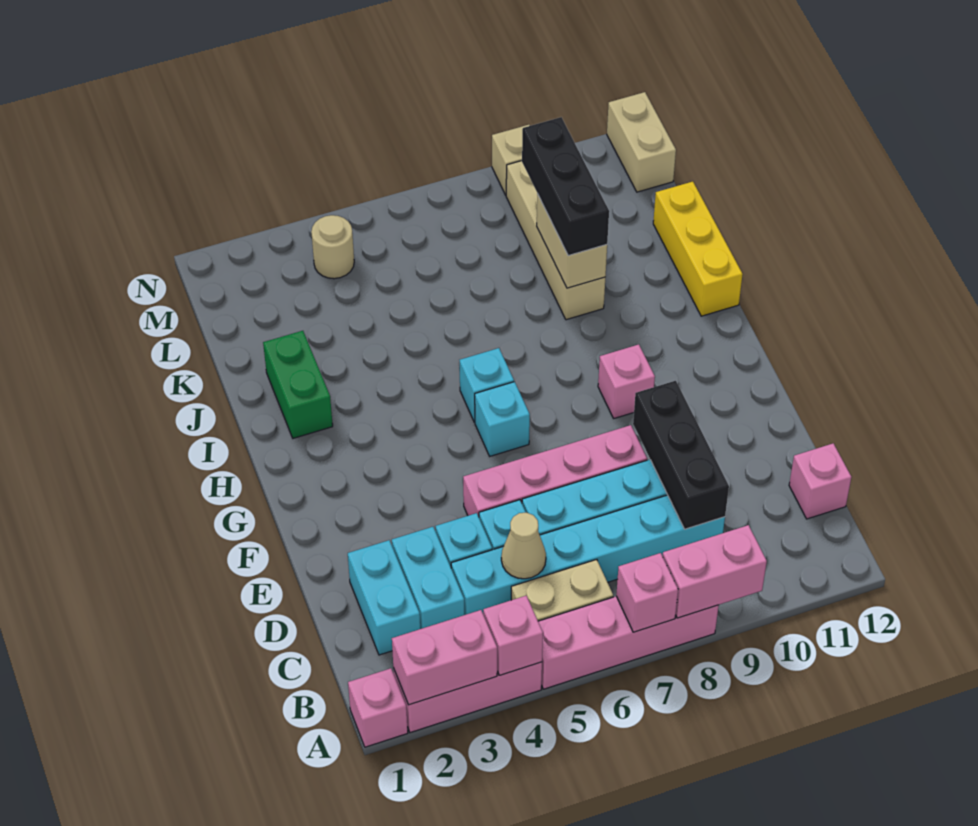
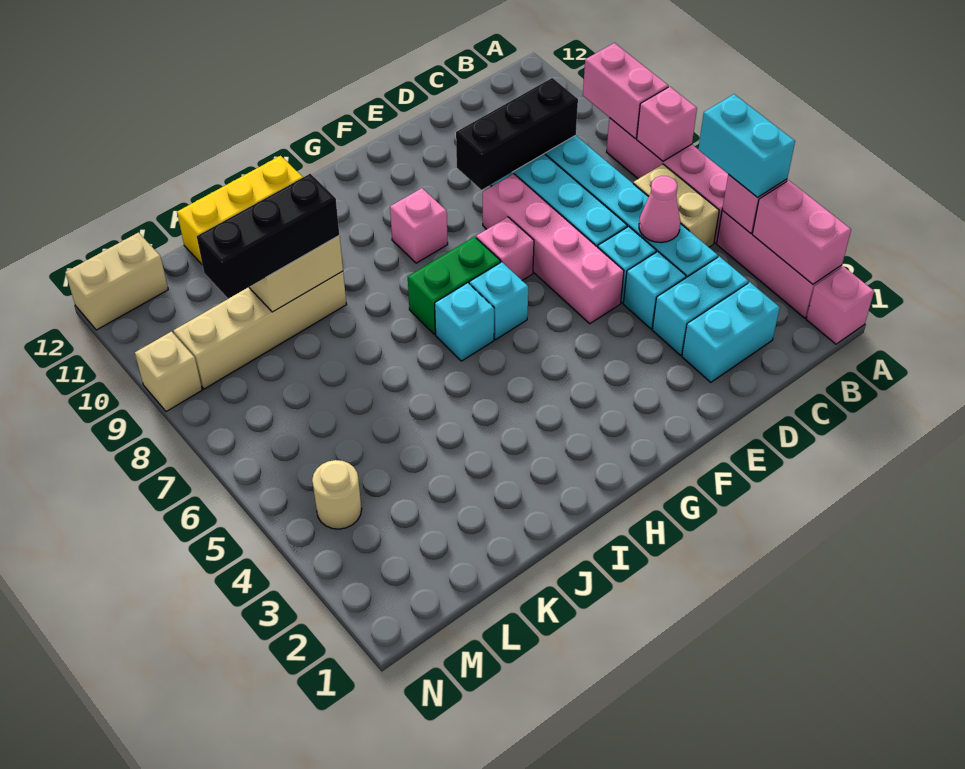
none -> cyan 1x2 brick [698,94,795,198]
tan 1x1 cone [501,513,546,579] -> pink 1x1 cone [639,176,680,243]
pink 1x1 brick [789,443,851,519] -> pink 1x1 brick moved to [476,217,534,280]
green 1x2 brick [263,331,333,438] -> green 1x2 brick moved to [408,237,501,335]

